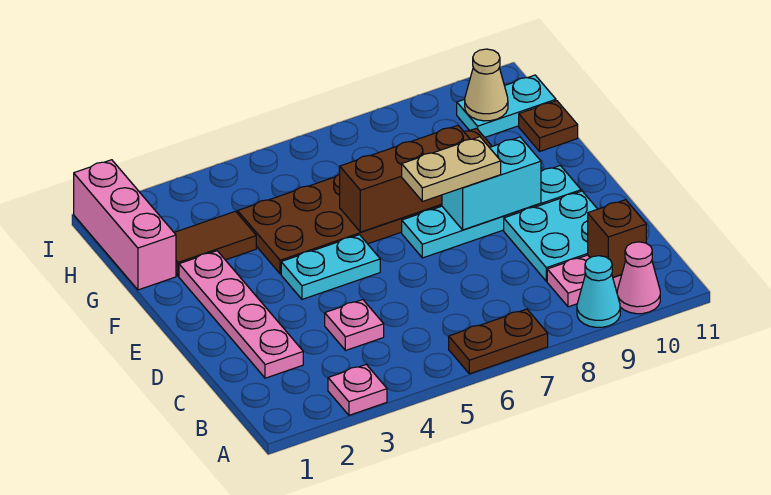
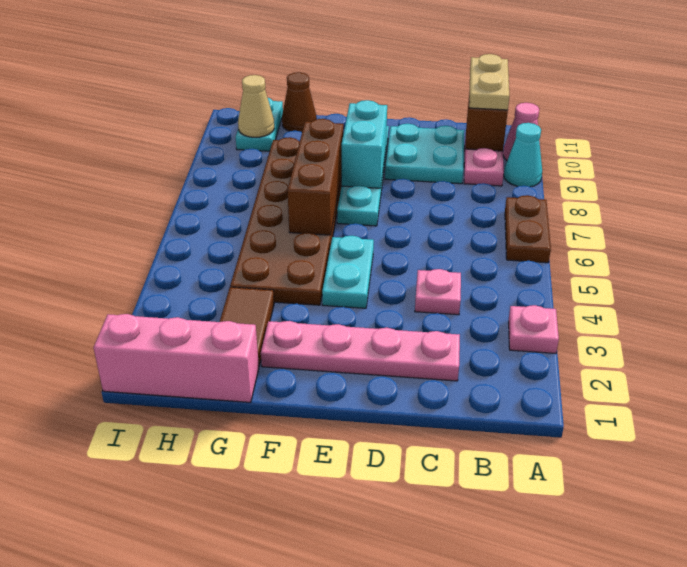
tan 1x2 plate [402,137,501,201] -> tan 1x2 plate moved to [469,54,509,110]
brown 1x1 plate [519,101,578,151] -> brown 1x1 cone [282,72,317,132]

